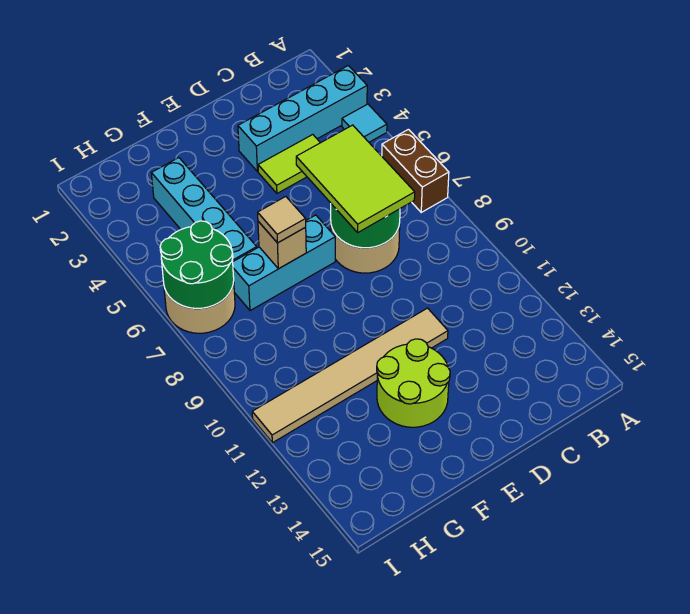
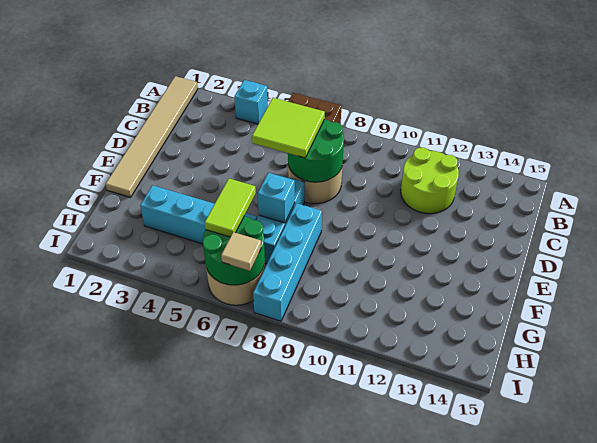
cyan 1x4 brick [238,66,367,172] -> cyan 1x4 brick moved to [253,203,322,321]
cyan 1x1 tile [342,104,387,142] -> cyan 1x1 brick [234,80,268,124]
lime 1x2 tile [258,135,320,193] -> lime 1x2 tile moved to [205,179,256,237]
lime 2x3 tile [296,125,415,232] -> lime 2x2 tile [252,98,325,158]
tan 1x6 tile [252,308,448,443] -> tan 1x6 tile moved to [106,76,198,197]
lime 2x2 round brick [377,339,450,427] -> lime 2x2 round brick moved to [401,148,459,214]
tan 1x1 brick [258,221,306,269] -> cyan 1x1 brick [258,173,295,223]
tan 1x1 tile [258,197,306,243] -> tan 1x1 tile moved to [221,232,261,271]

